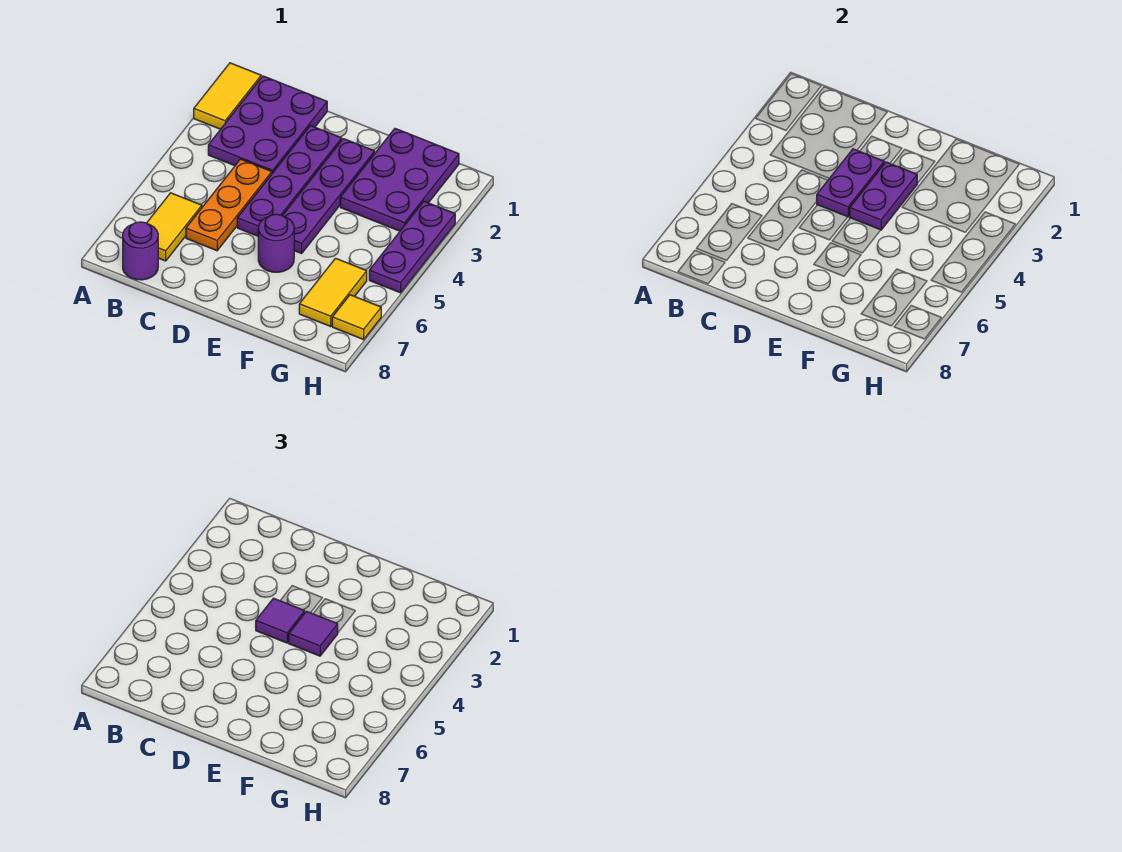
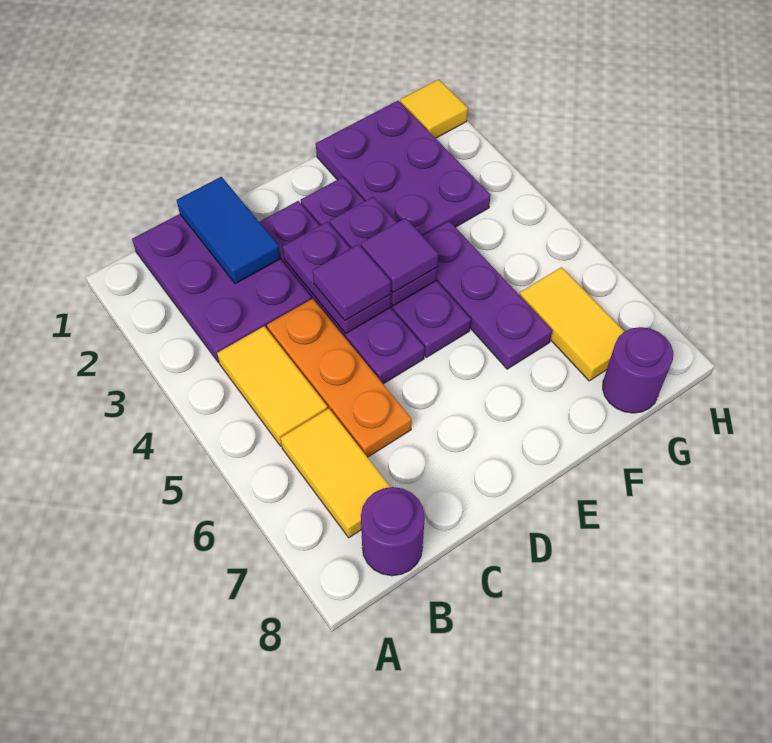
yellow 1x2 tile [194,63,261,129] -> yellow 1x2 tile moved to [217,326,328,446]
none -> blue 1x2 tile [177,177,280,284]
purple 1x1 round brick [258,214,294,272] -> purple 1x1 round brick moved to [603,327,673,413]
purple 1x3 plate [369,201,455,293] -> purple 1x3 plate moved to [423,221,552,369]
yellow 1x1 tile [332,295,381,340] -> yellow 1x1 tile moved to [400,79,468,138]

